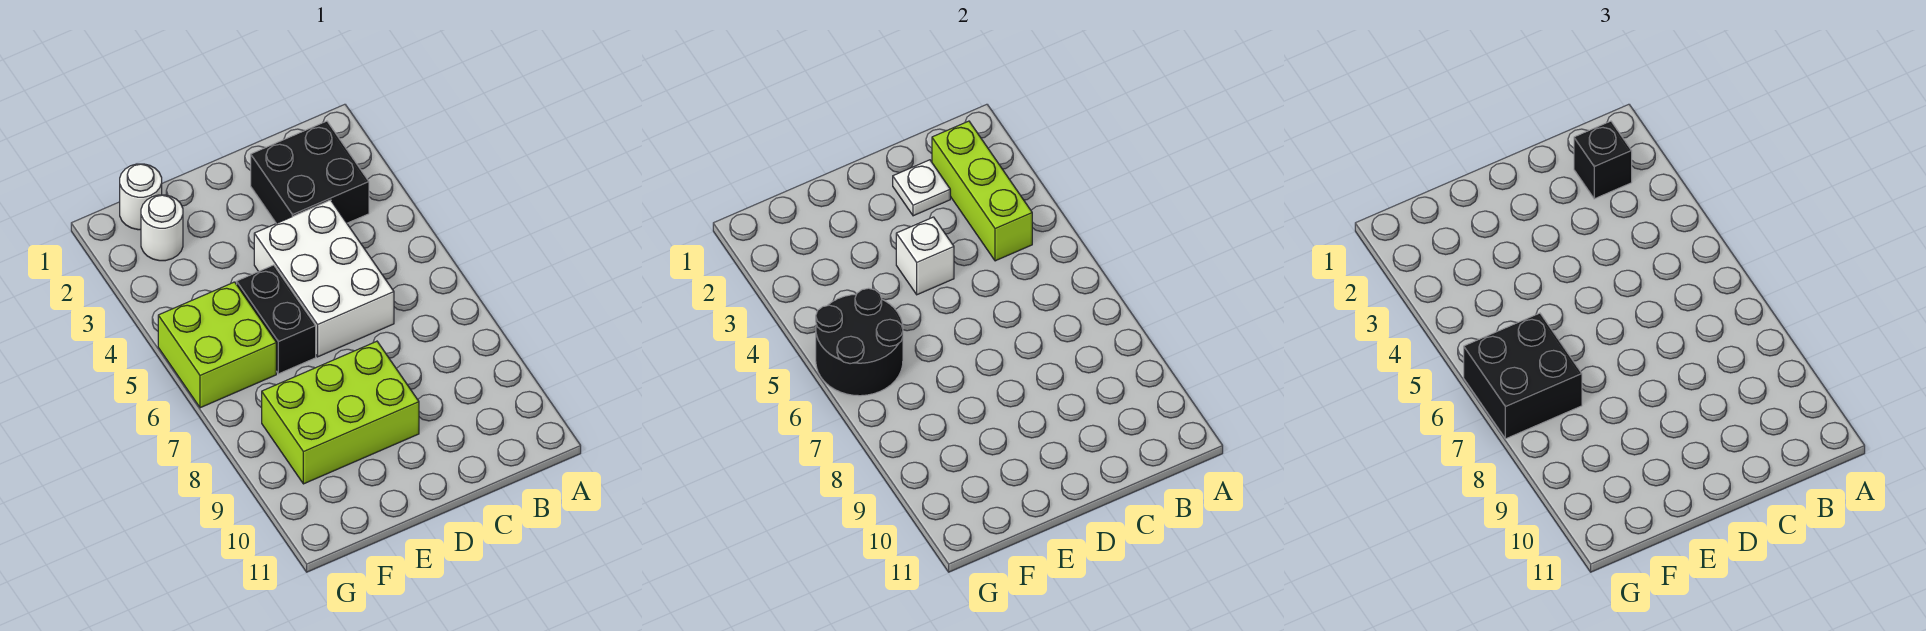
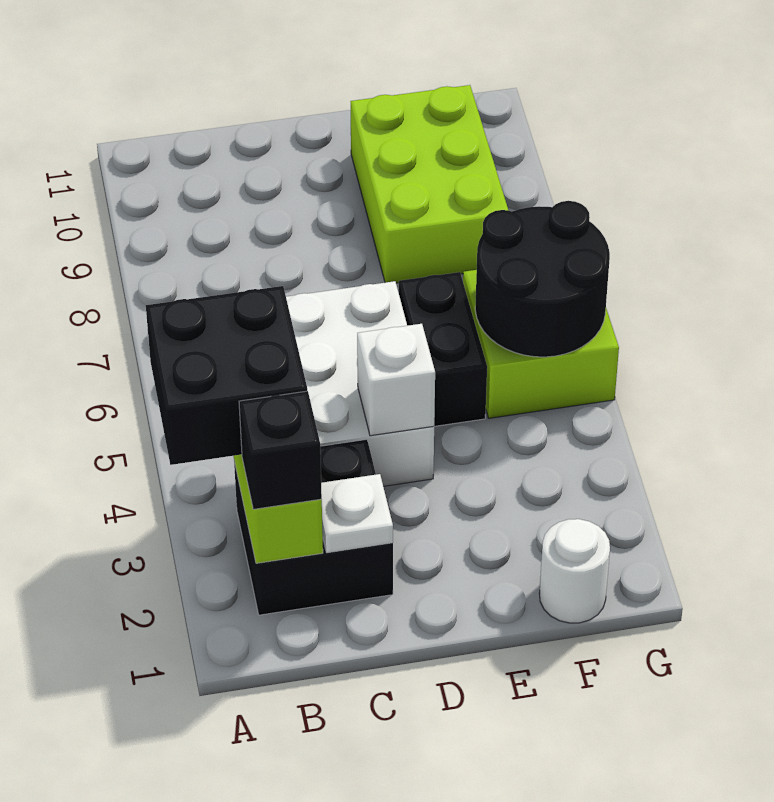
lime 2x3 brick [262,341,419,484] -> lime 2x3 brick turned to [351,85,509,283]
white 1x1 round brick [141,195,183,261] -> none
black 2x2 brick [1464,313,1582,439] -> black 2x2 brick moved to [146,286,307,465]

